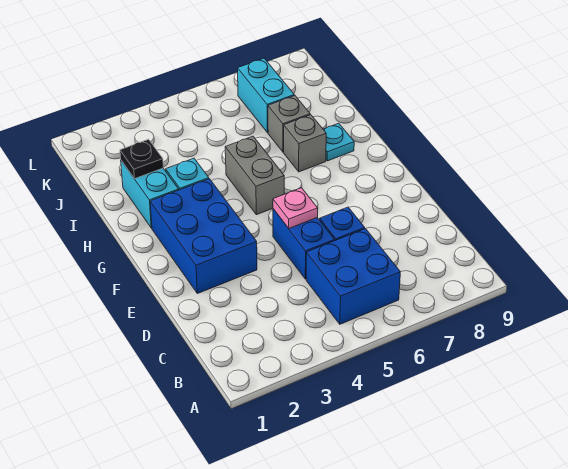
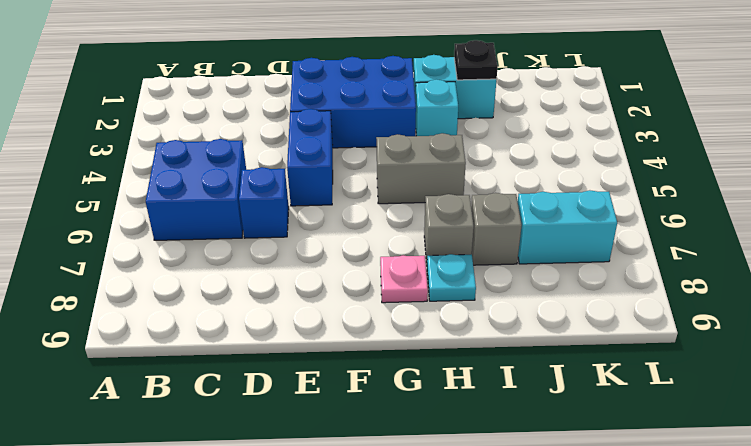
blue 1x2 brick [273,209,335,279] -> blue 1x2 brick turned to [287,109,333,206]
pink 1x1 plate [273,188,318,228] -> pink 1x1 plate moved to [380,255,428,303]

